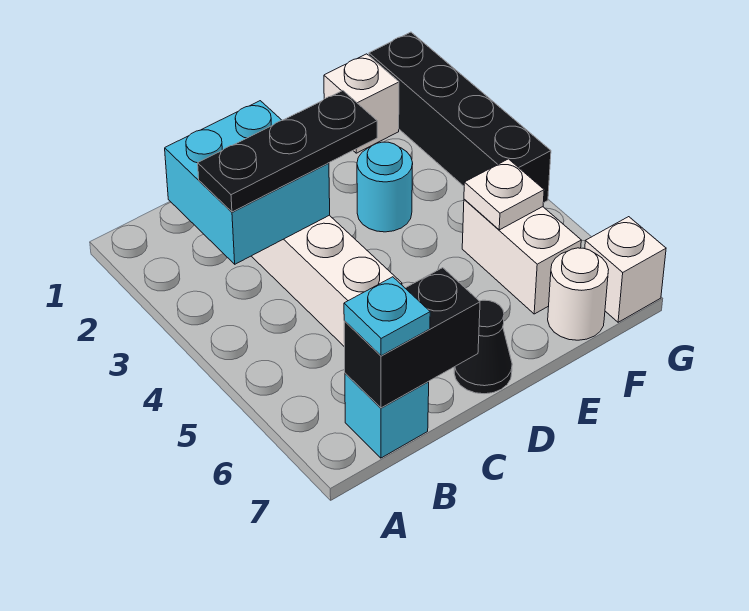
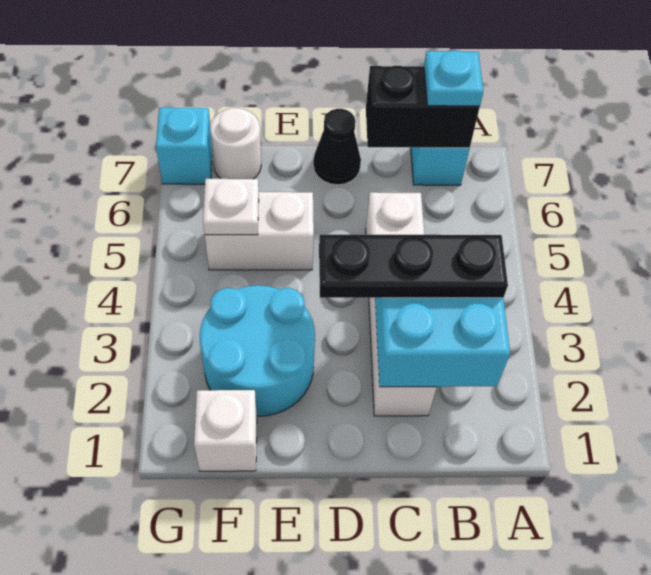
cyan 1x1 round brick [357,142,413,232] -> cyan 2x2 round brick [200,285,315,416]
white 1x2 brick [462,199,581,314] -> white 1x2 brick turned to [205,192,314,270]
black 1x4 brick [369,32,551,203] -> none
white 1x1 brick [585,217,666,322] -> cyan 1x1 brick [156,108,212,184]

